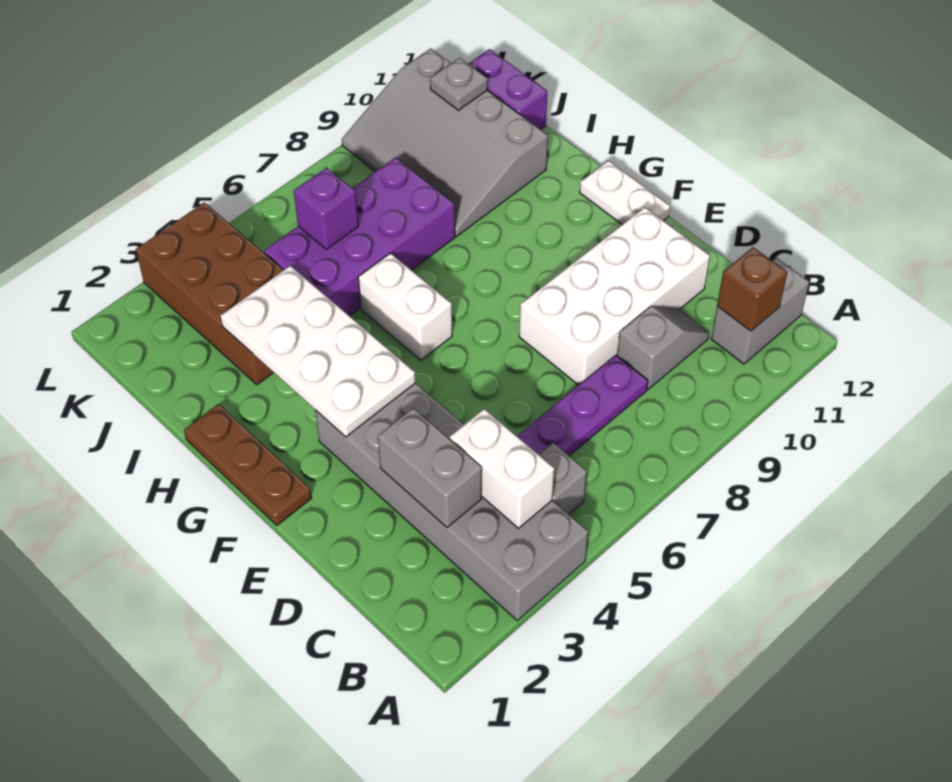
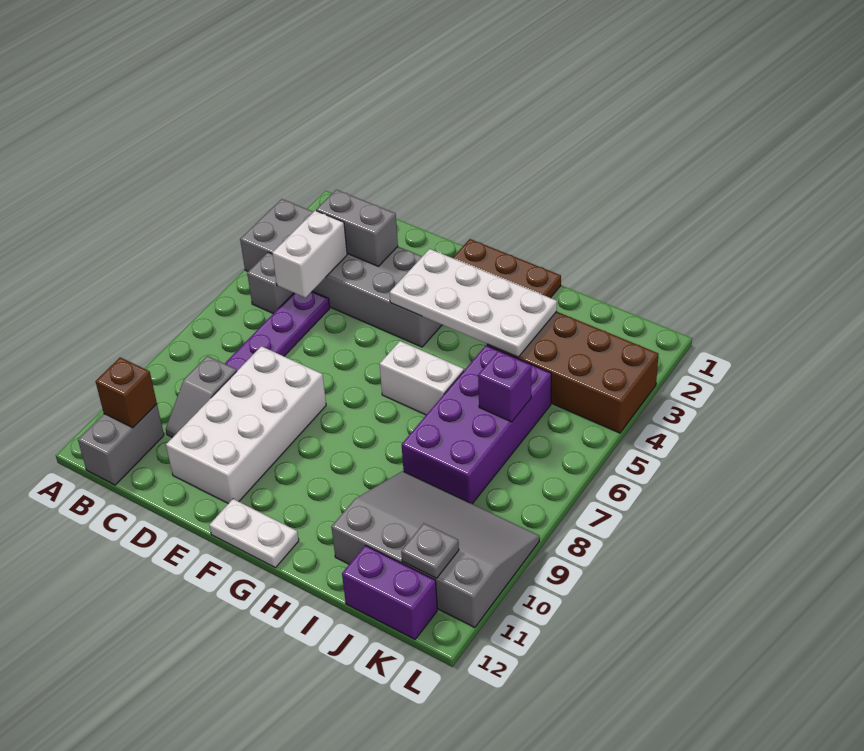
white 1x2 brick [450,409,554,528] -> white 1x2 brick turned to [272,211,347,298]

